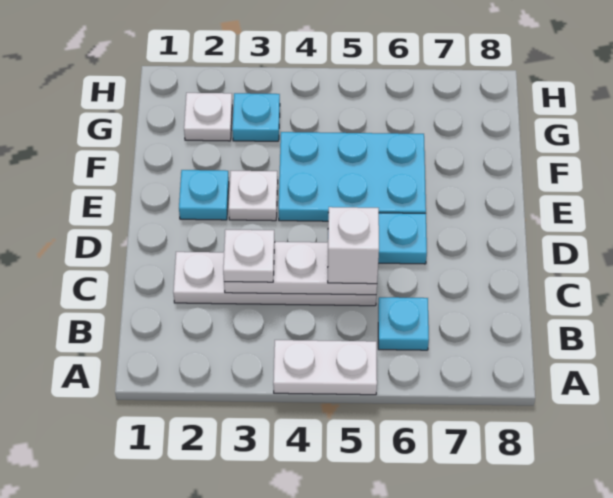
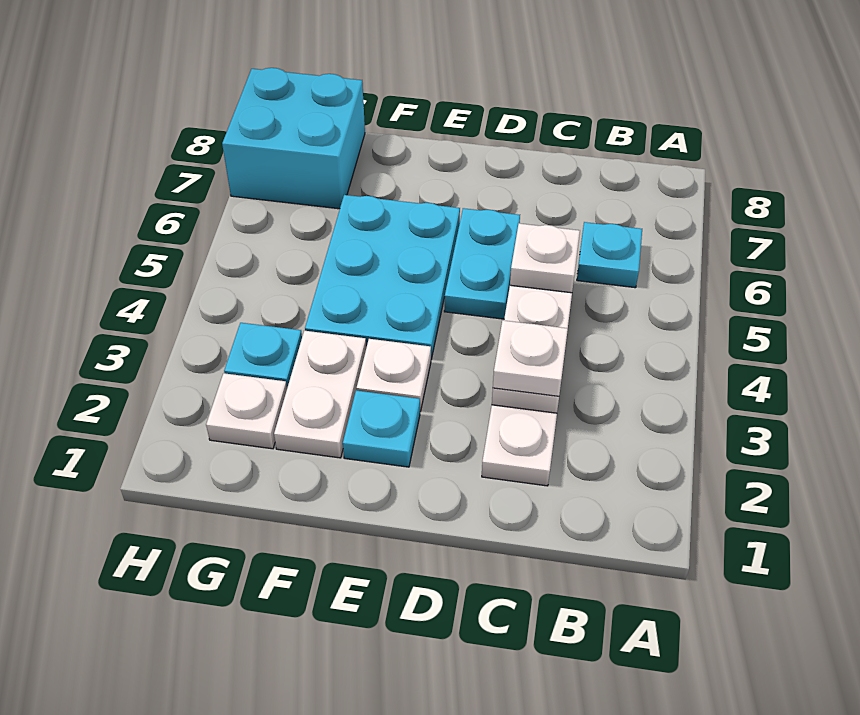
white 1x2 plate [273,340,377,395] -> white 1x2 plate moved to [274,331,366,458]
white 1x1 brick [328,207,379,284] -> white 1x1 plate [510,223,580,293]
none -> cyan 2x2 brick [222,68,365,209]

